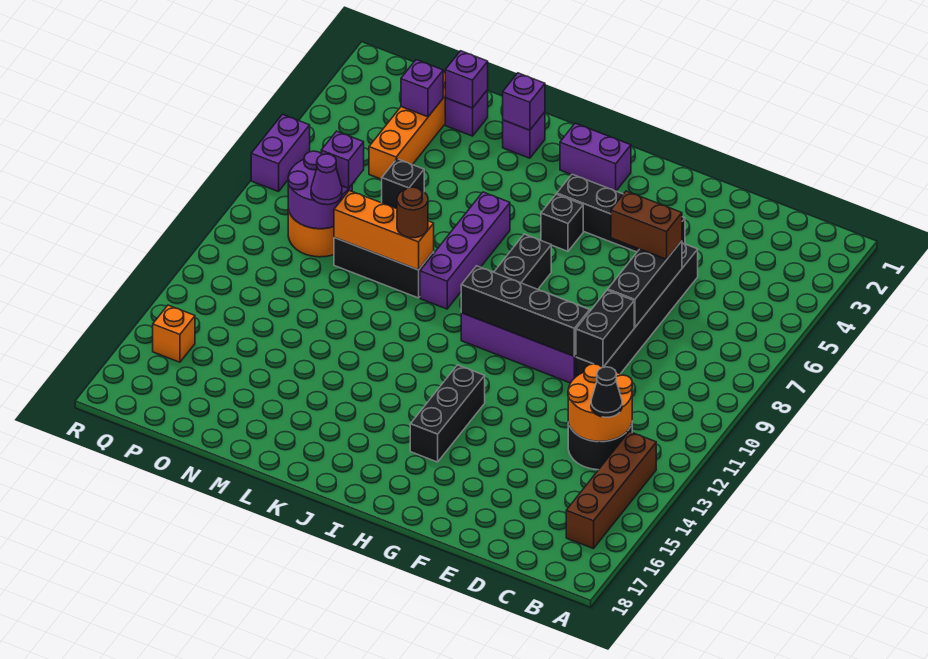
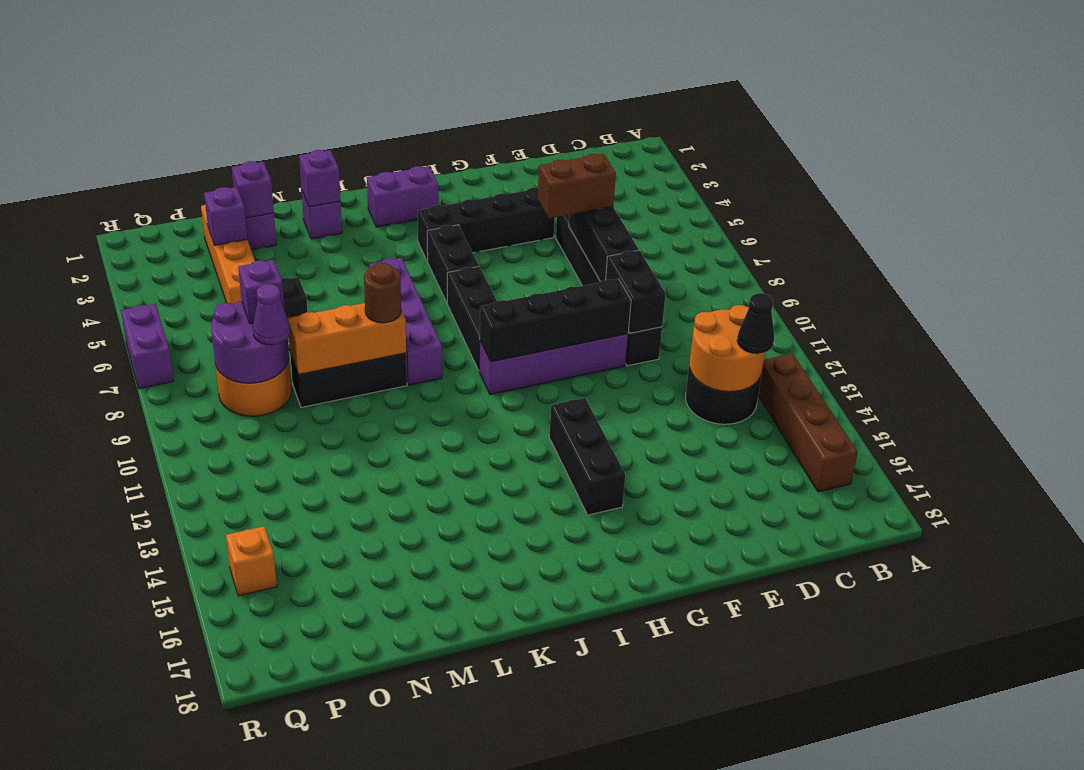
black 1x1 brick [541,194,583,251] -> black 1x2 brick [427,225,479,303]

